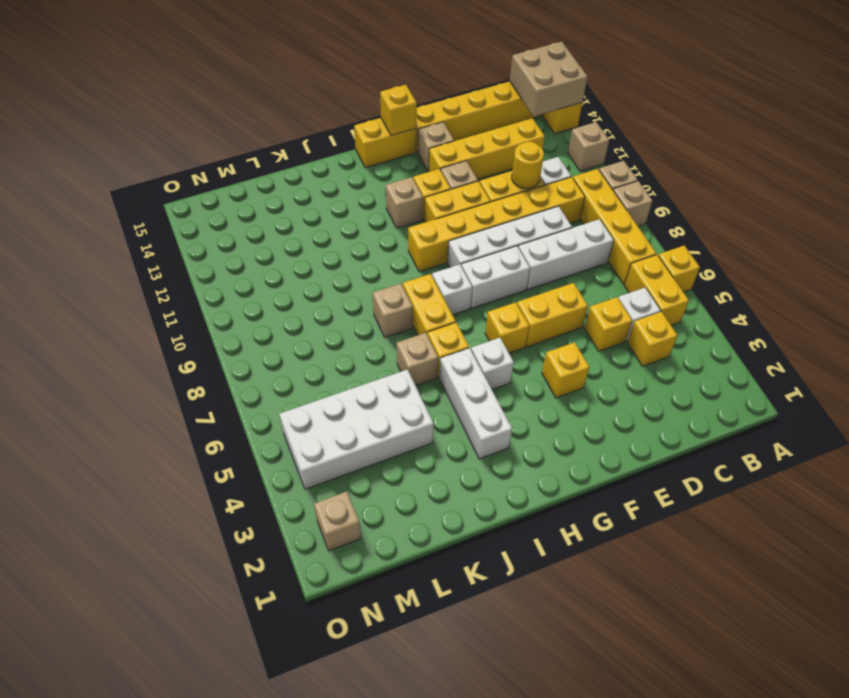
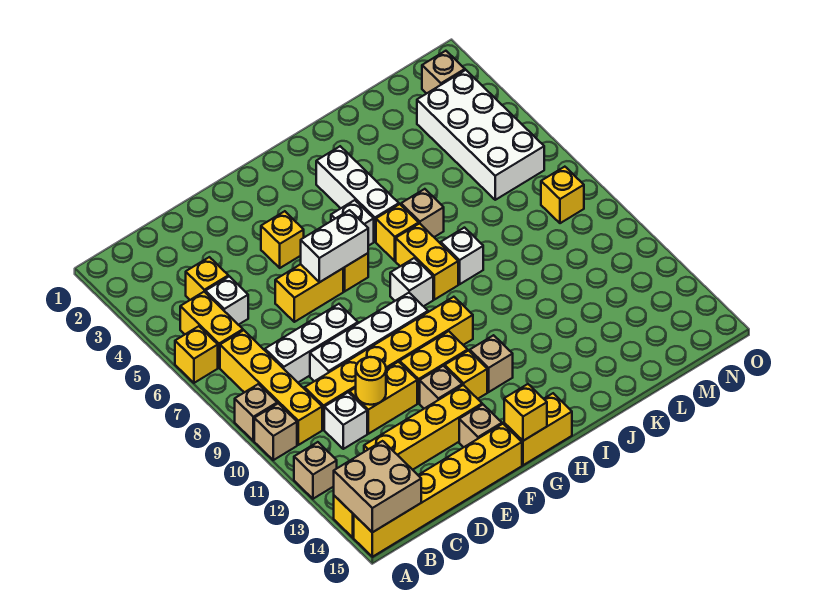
yellow 1x1 brick [584,297,632,351] -> yellow 1x1 brick moved to [541,167,584,223]
white 1x2 brick [461,246,530,308] -> white 1x2 brick moved to [301,210,368,282]
tan 1x1 brick [373,284,413,337] -> white 1x1 brick [441,228,483,284]
white 2x4 brick [279,370,434,489] -> white 2x4 brick turned to [417,70,544,200]

